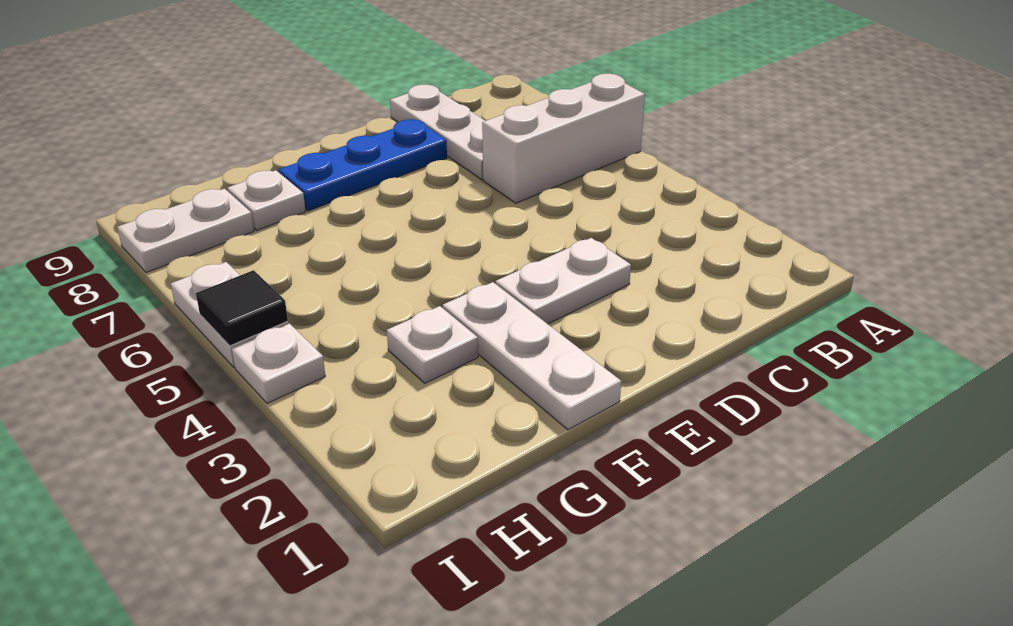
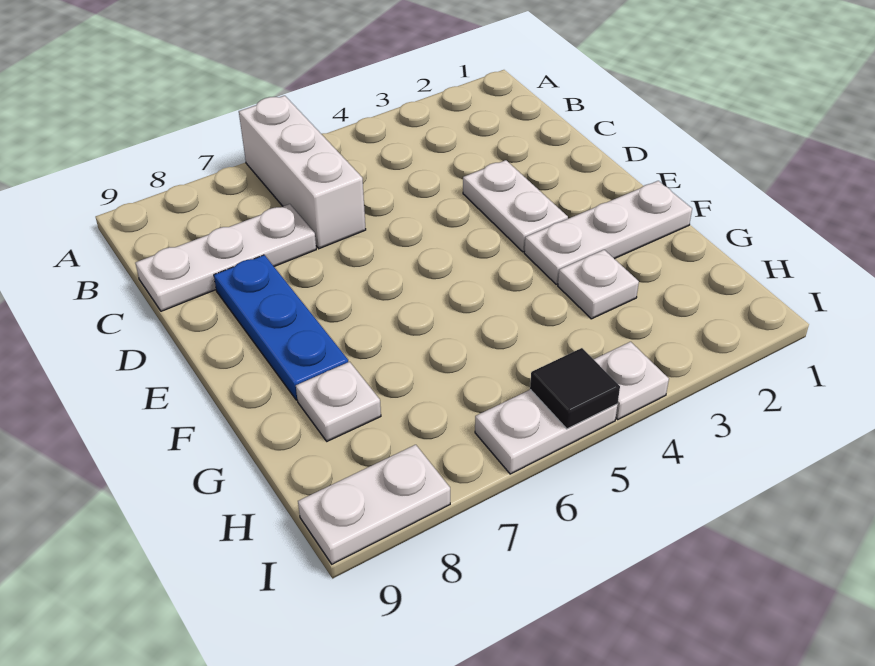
white 1x2 plate [117,189,254,272] -> white 1x2 plate turned to [298,445,450,564]

